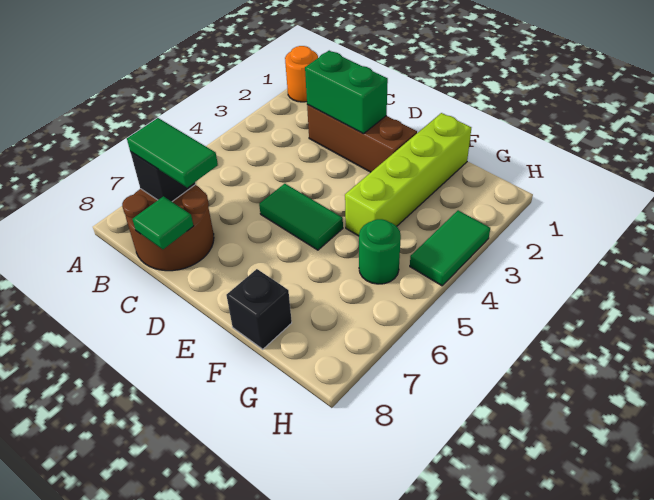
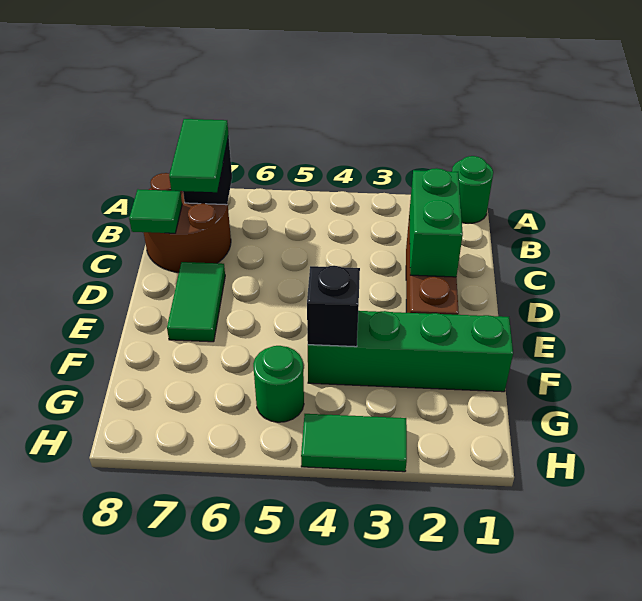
orange 1x1 round brick [285,46,318,102] -> green 1x1 round brick [452,156,493,224]
green 1x2 tile [259,184,343,250] -> green 1x2 tile moved to [167,262,225,342]
lime 1x4 brick [345,113,471,236] -> green 1x4 brick [308,311,513,392]
black 1x1 brick [226,269,292,349] -> black 1x1 brick moved to [307,266,360,347]

